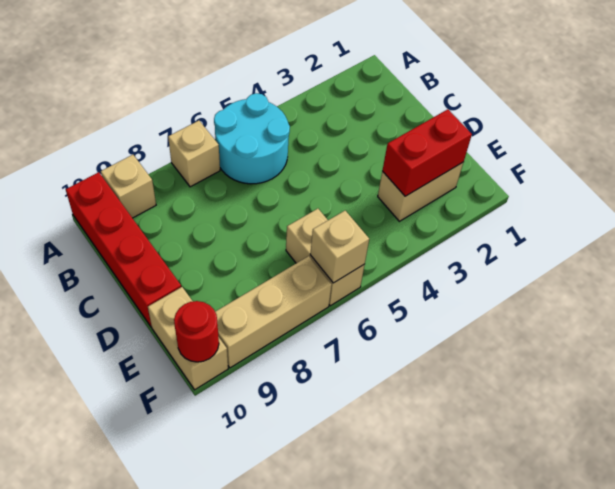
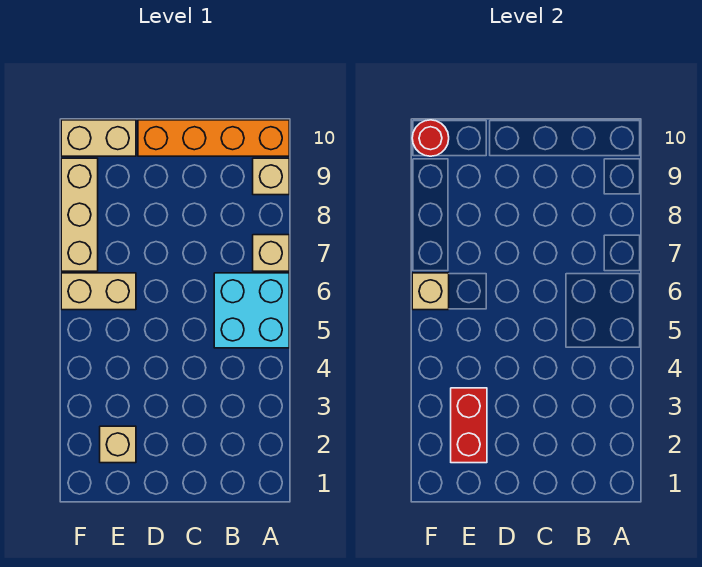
cyan 2x2 round brick [214,93,290,184] -> cyan 2x2 brick [214,273,289,348]
red 1x4 brick [66,172,181,327] -> orange 1x4 brick [138,120,289,156]
tan 1x2 brick [378,163,463,221] -> tan 1x1 brick [100,426,136,463]

